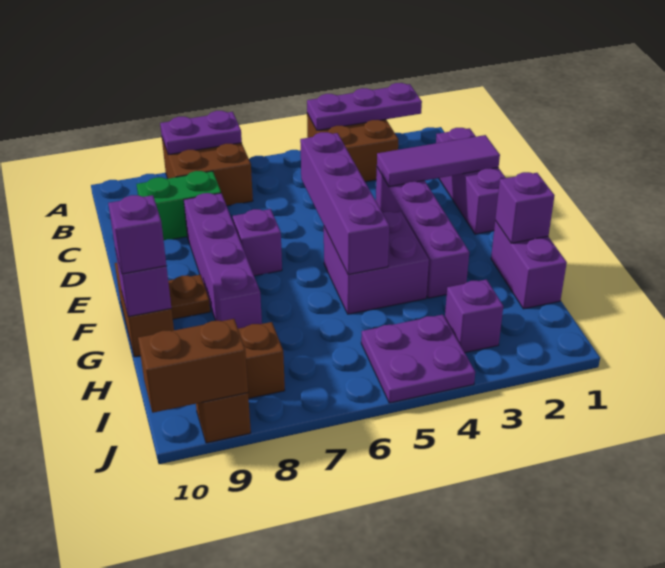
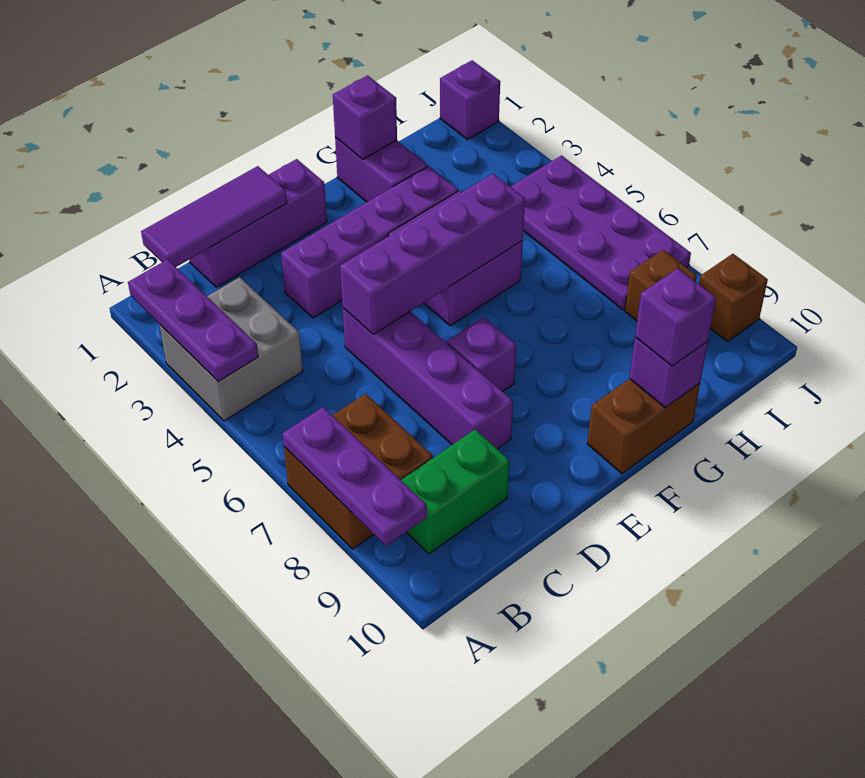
brown 2x2 brick [307,113,398,182] -> grey 2x2 brick [160,277,303,421]
purple 1x2 plate [160,111,242,155] -> purple 1x3 plate [282,407,427,546]
green 1x2 brick [137,171,221,240] -> green 1x2 brick turned to [401,430,510,554]
purple 1x3 tile [377,135,500,187] -> purple 1x3 tile turned to [141,166,287,267]
purple 1x4 brick [184,193,262,329] -> purple 1x4 brick turned to [343,308,513,449]
brown 1x1 plate [168,275,210,319] -> none
purple 1x2 brick [491,221,567,309] -> purple 1x2 brick turned to [335,137,427,202]
purple 1x1 brick [445,279,503,353] -> purple 1x1 brick moved to [440,60,500,140]
purple 2x2 plate [361,315,475,403] -> purple 2x4 plate [510,155,691,310]
brown 1x2 brick [138,319,248,413] -> none

